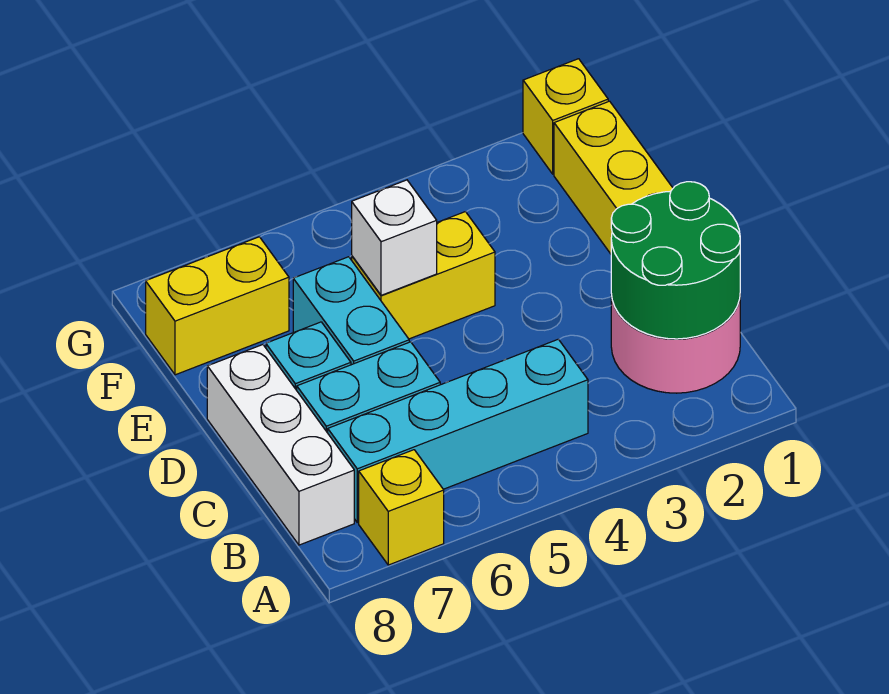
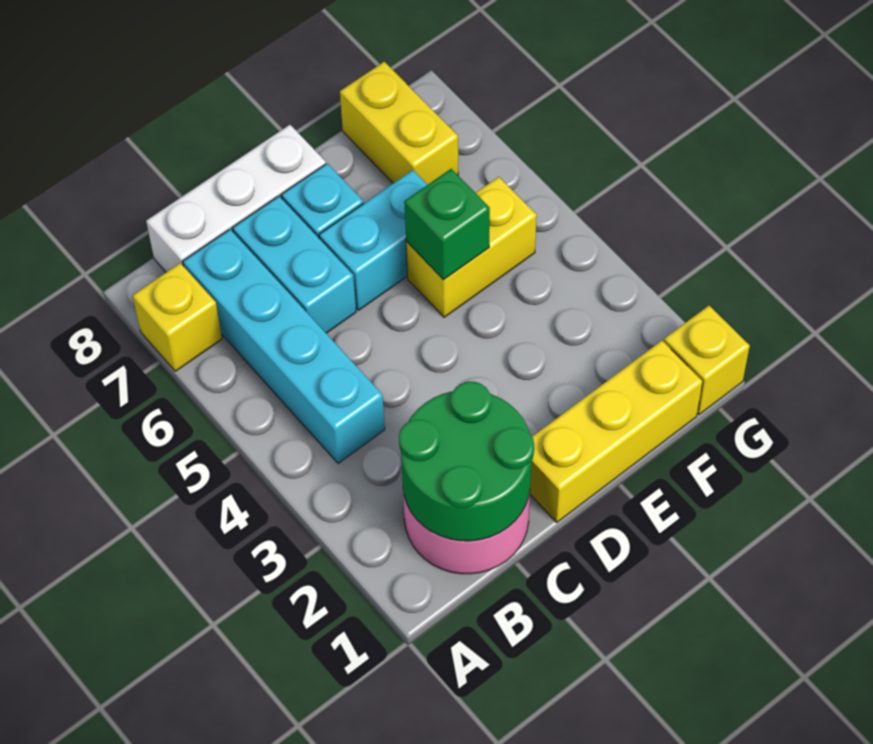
yellow 1x2 brick [352,212,495,339] -> yellow 1x2 brick turned to [406,177,537,317]
white 1x1 brick [352,180,437,295] -> green 1x1 brick [404,169,490,280]

